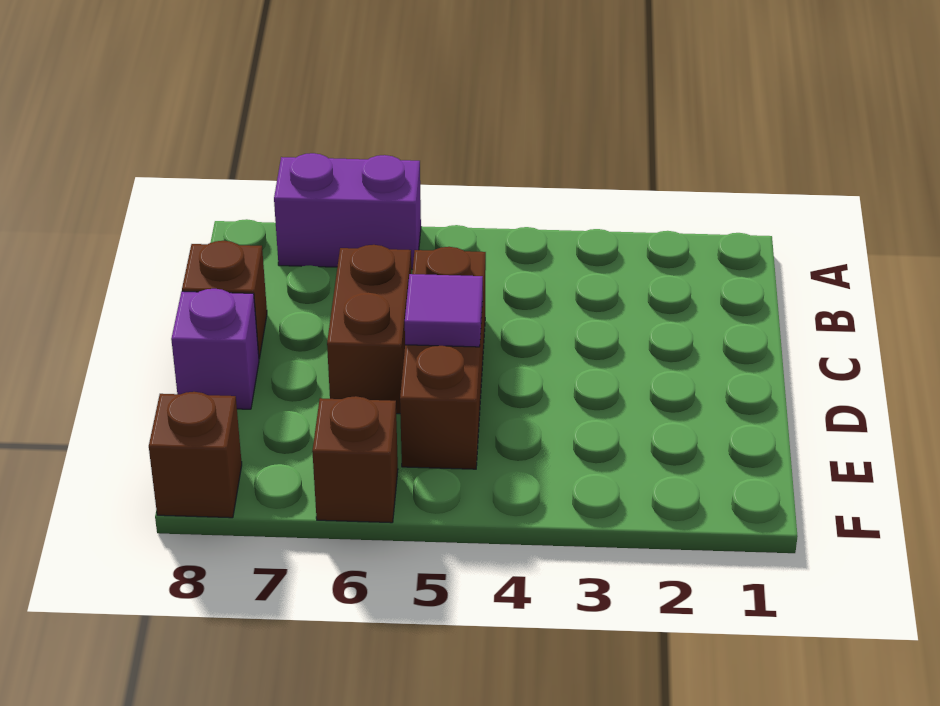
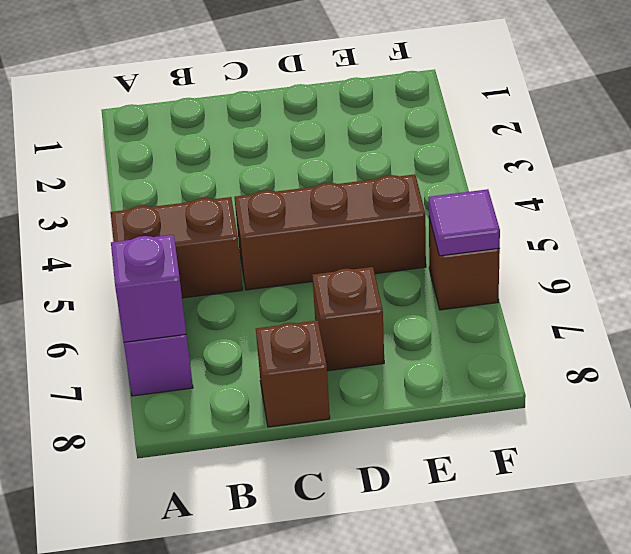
brown 1x2 brick [327,245,411,414] -> brown 1x2 brick moved to [111,197,243,298]
purple 1x1 tile [405,274,483,347] -> purple 1x1 tile moved to [429,189,500,256]
purple 1x1 brick [171,289,259,409] -> purple 1x1 brick moved to [111,235,186,342]
brown 1x1 brick [149,392,242,518] -> brown 1x1 brick moved to [312,267,384,371]

